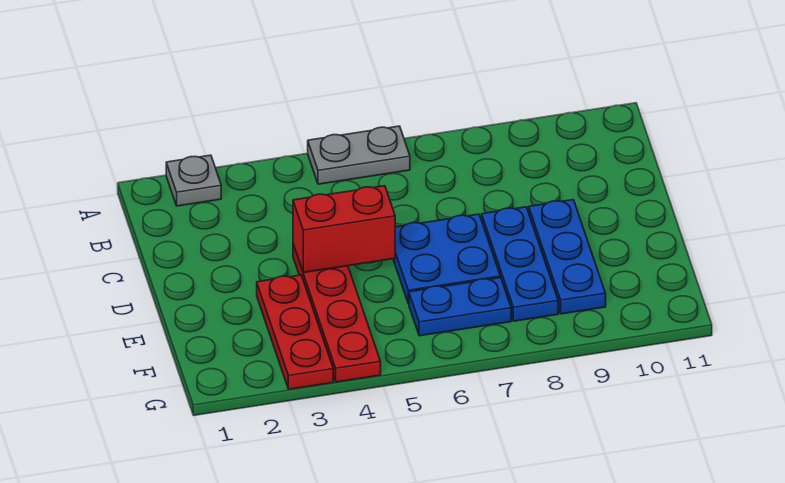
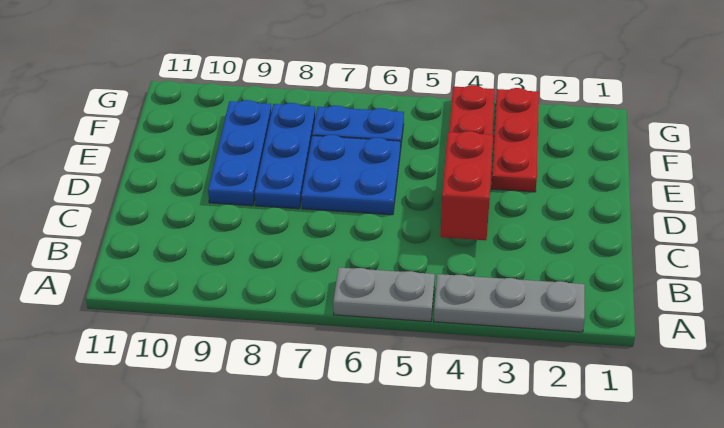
grey 1x1 plate [166,155,221,206] -> grey 1x3 plate [434,274,585,332]
red 1x2 brick [293,186,395,273] -> red 1x2 brick turned to [440,131,493,240]

